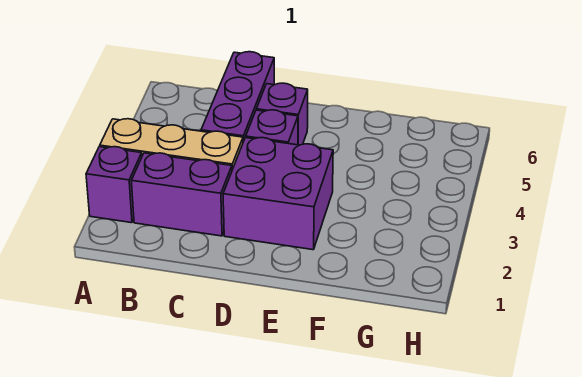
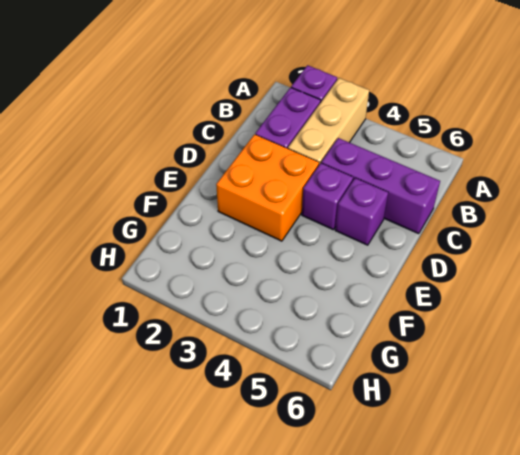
purple 2x2 brick [223,138,333,250] -> orange 2x2 brick [216,134,319,241]

